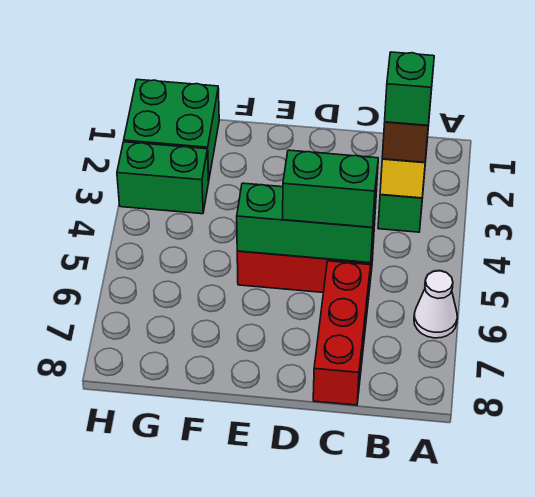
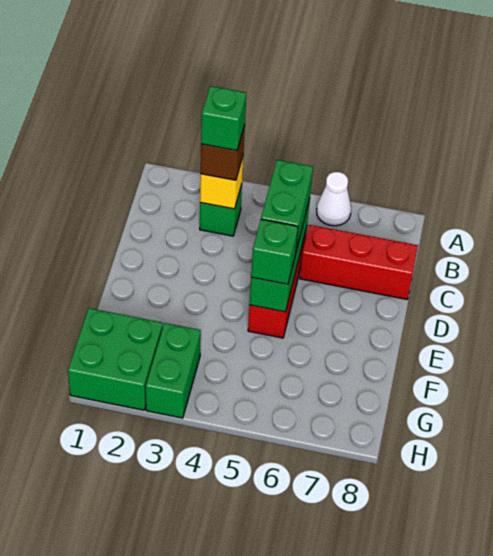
none -> green 1x1 brick [251,219,298,284]

